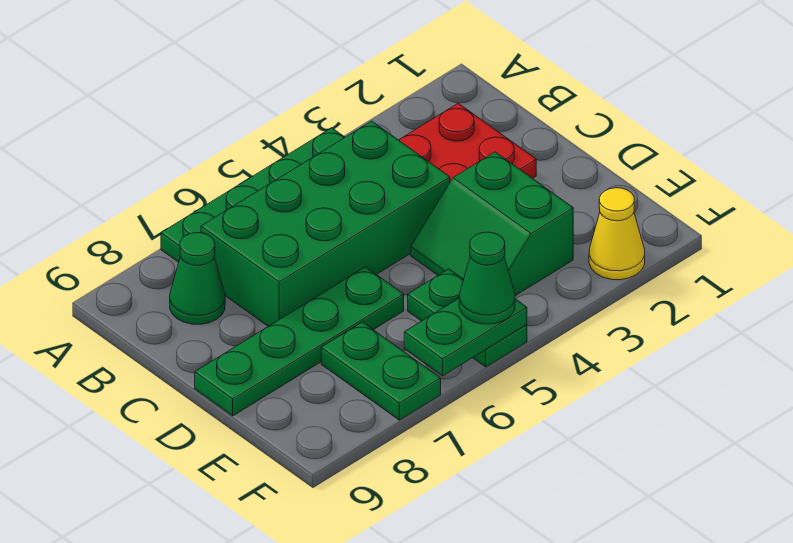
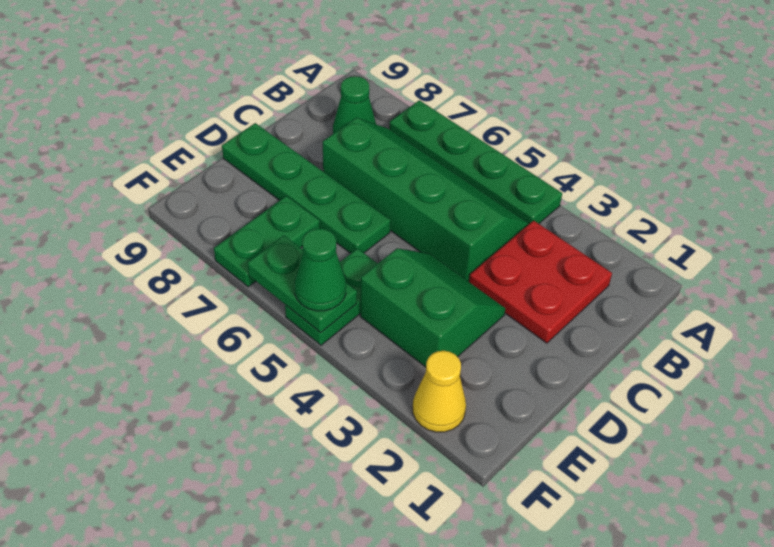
green 2x4 brick [201,121,450,326] -> green 2x4 slope [323,118,529,282]
green 2x2 slope [411,152,573,296] -> green 2x2 slope turned to [360,248,505,367]

